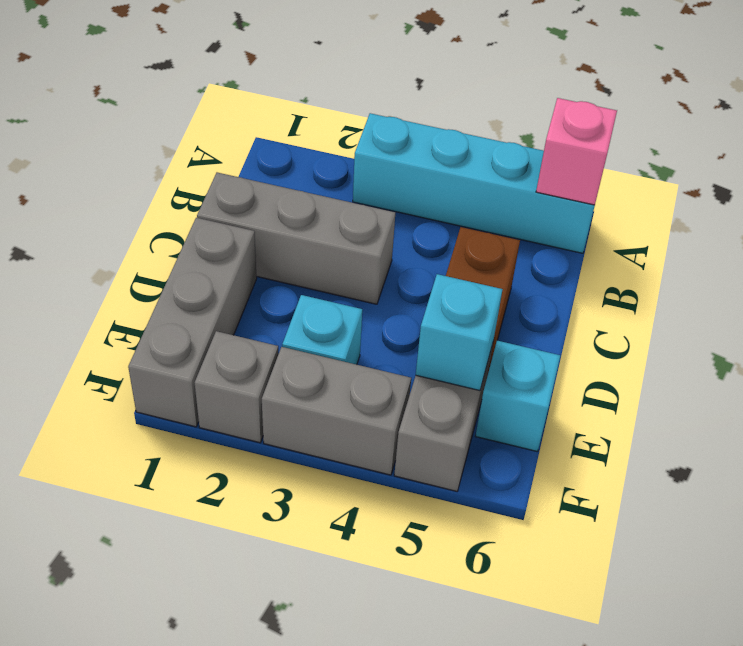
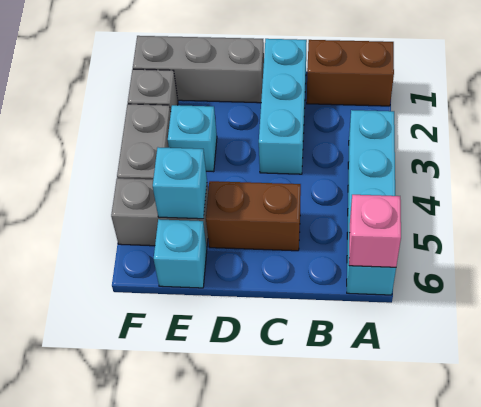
none -> brown 1x2 brick [307,40,394,106]
grey 1x3 brick [197,172,395,304] -> cyan 1x3 brick [259,39,307,174]

